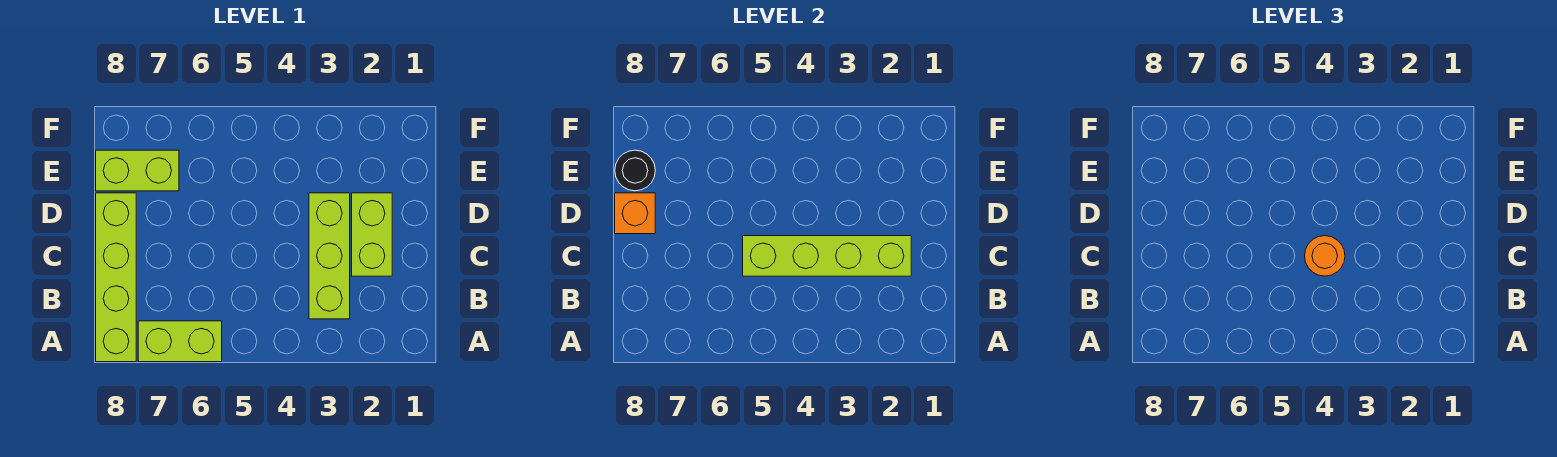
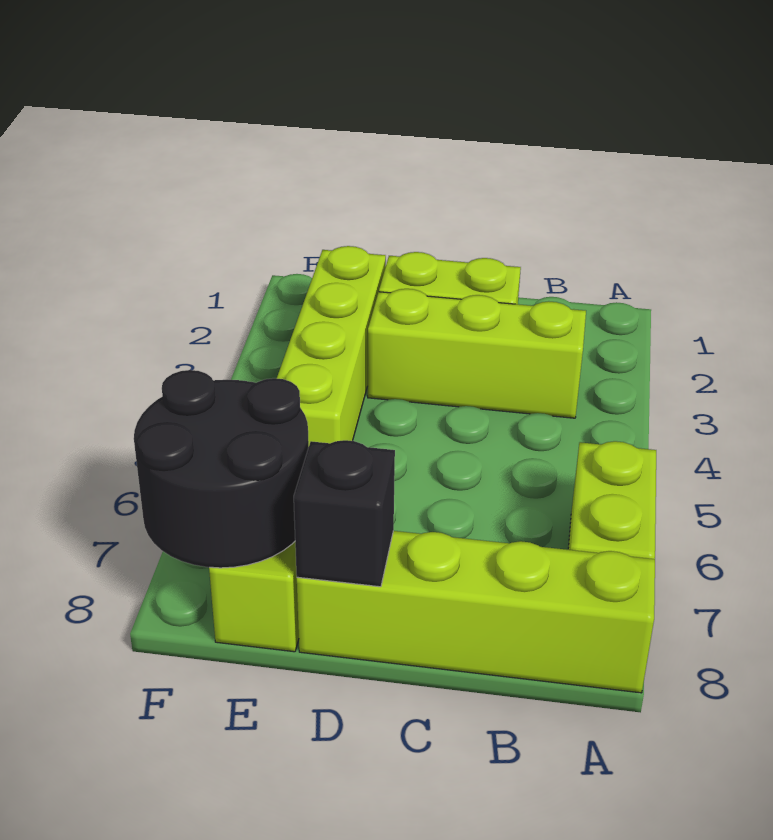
lime 1x4 brick [743,236,911,276] -> lime 1x4 brick moved to [277,246,386,445]
orange 1x1 round brick [1305,236,1345,276] -> none
orange 1x1 brick [615,193,655,234] -> black 1x1 brick [294,440,395,587]
black 1x1 round brick [615,150,655,191] -> black 2x2 round brick [134,370,309,568]

